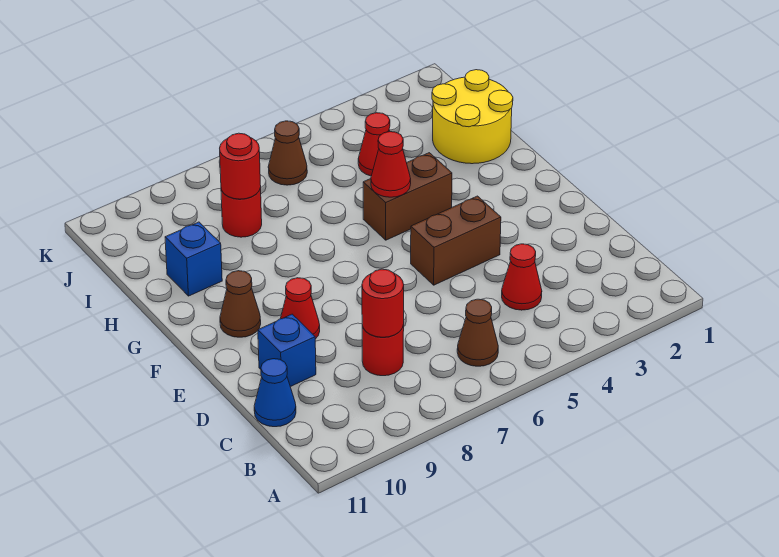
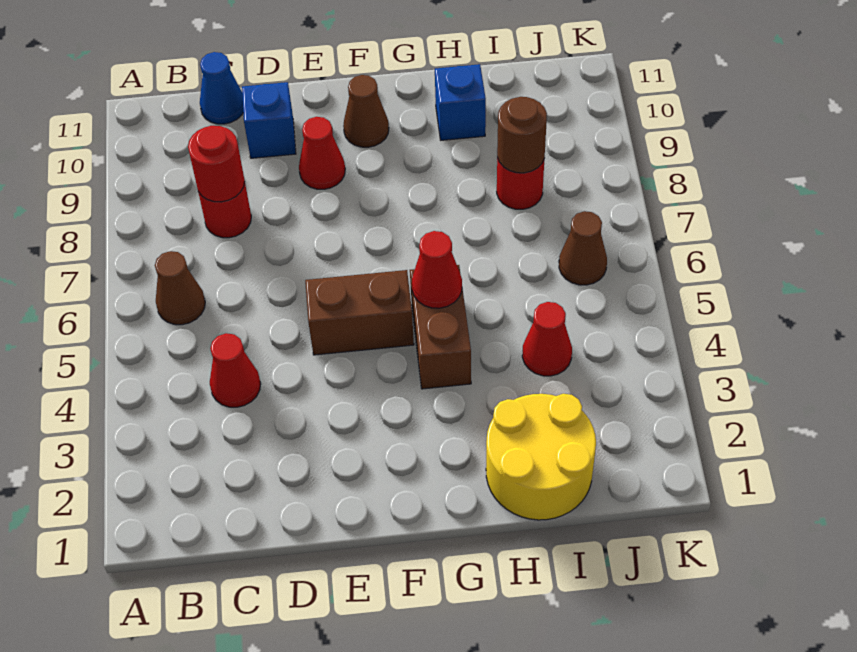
brown 1x2 brick [411,196,501,285] -> brown 1x2 brick turned to [305,270,414,355]
red 1x1 round brick [220,133,261,199] -> brown 1x1 round brick [497,97,547,173]

